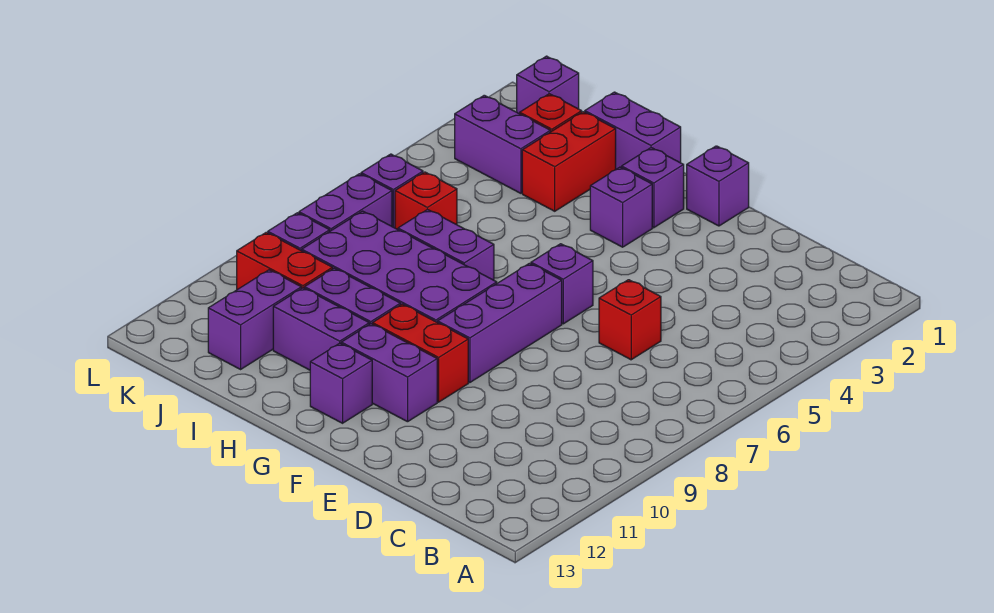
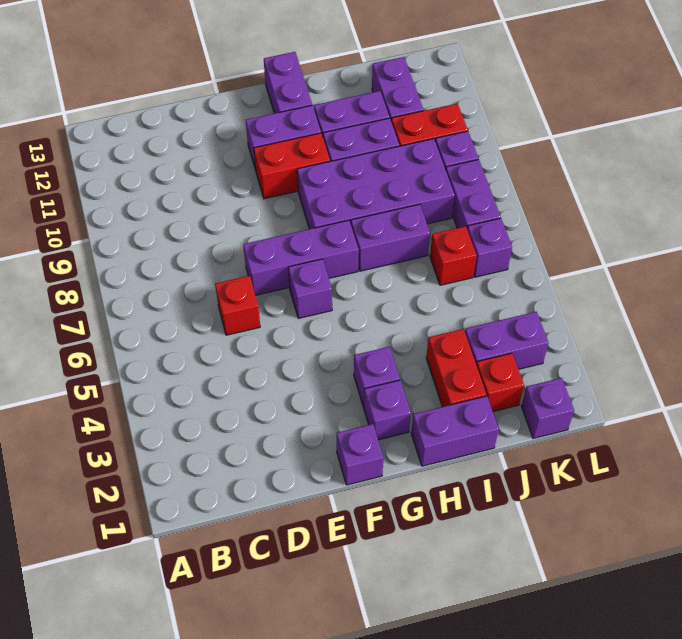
purple 1x3 brick [438,263,562,383] -> purple 1x3 brick turned to [243,220,359,295]
purple 1x1 brick [310,343,372,423] -> purple 1x2 brick [264,52,312,113]

